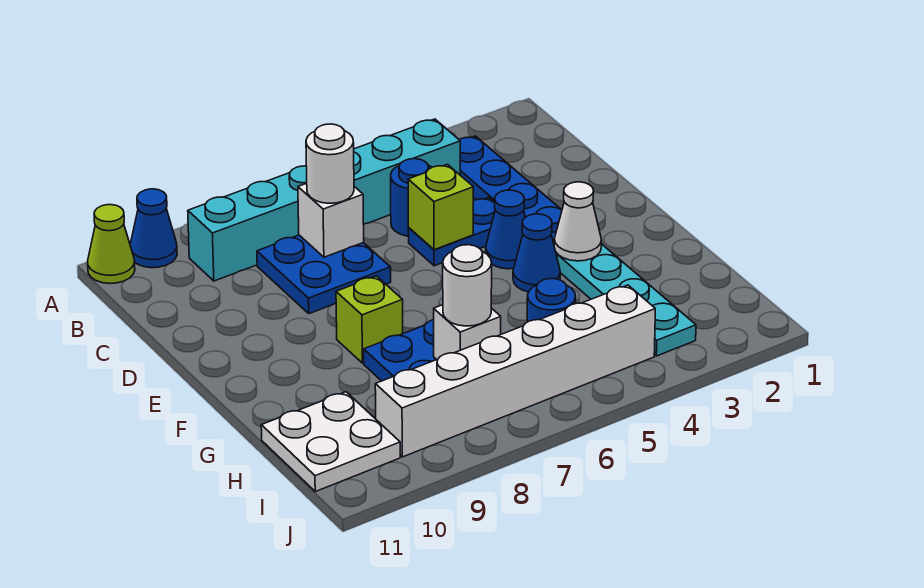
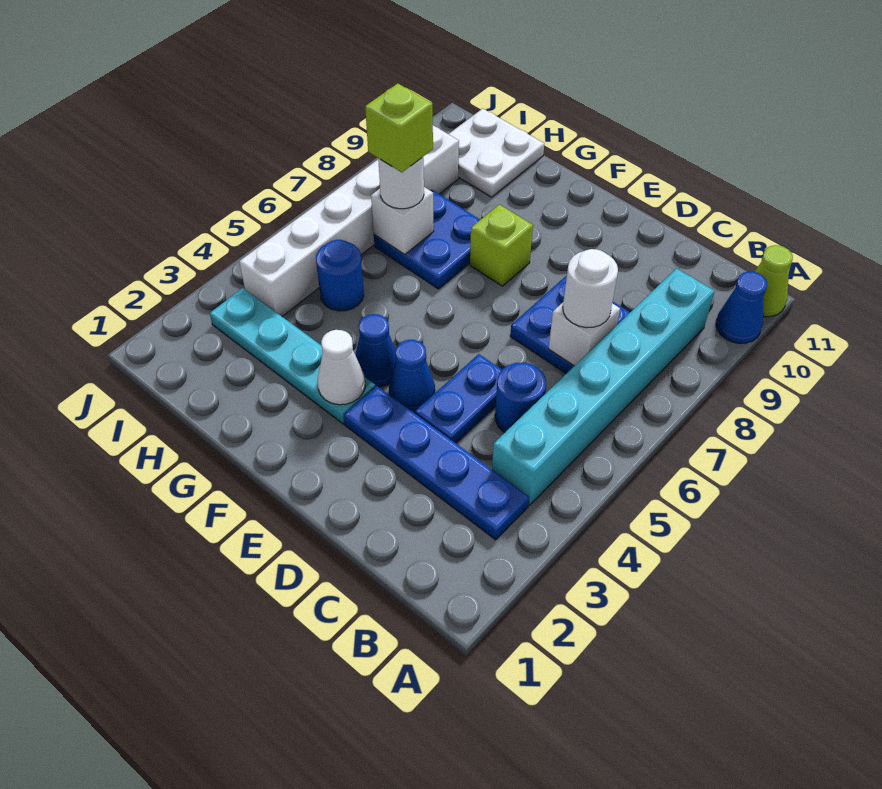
lime 1x1 brick [408,164,473,250] -> lime 1x1 brick moved to [365,83,433,172]

